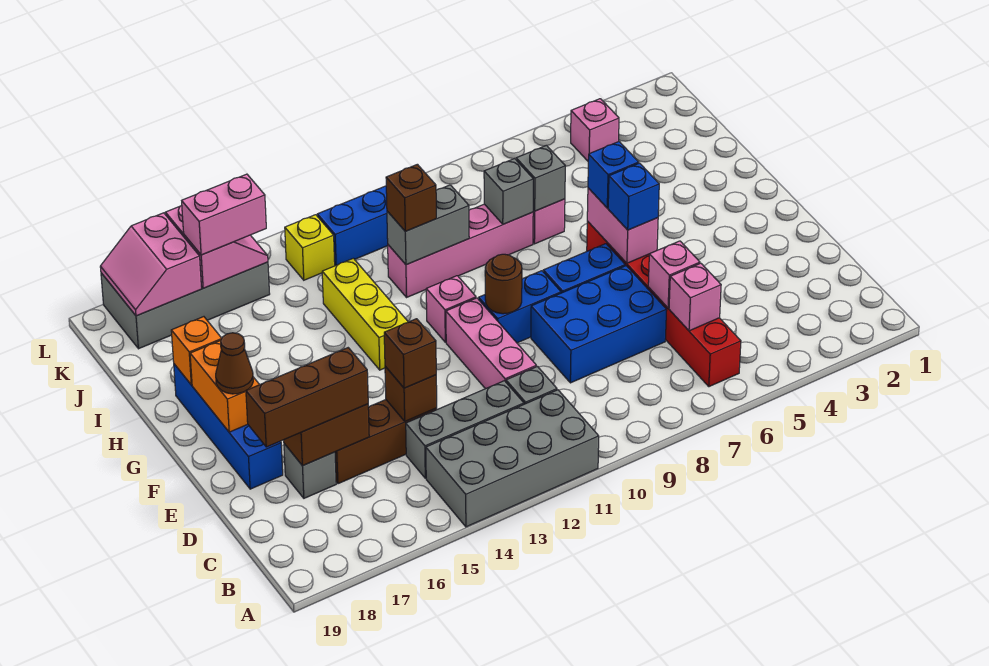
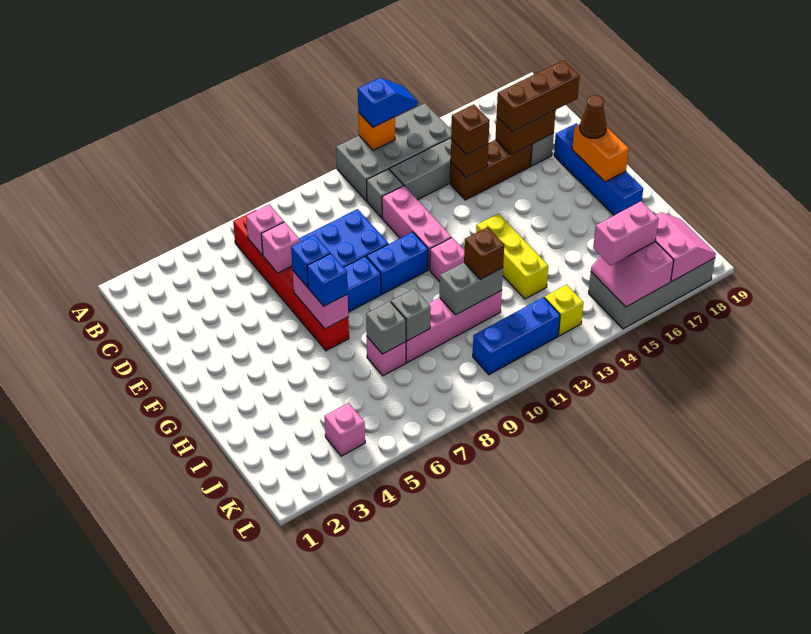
none -> blue 1x2 slope [358,78,418,127]
brown 1x1 round brick [485,254,522,314] -> none
orange 1x1 brick [171,317,222,385] -> orange 1x1 brick moved to [358,112,395,150]

